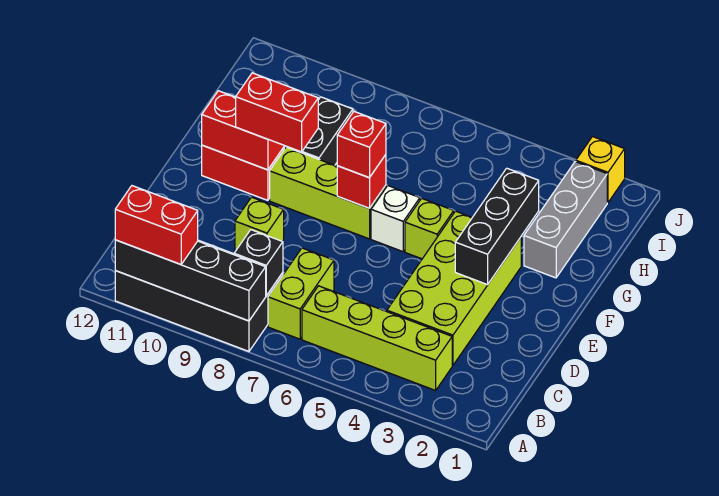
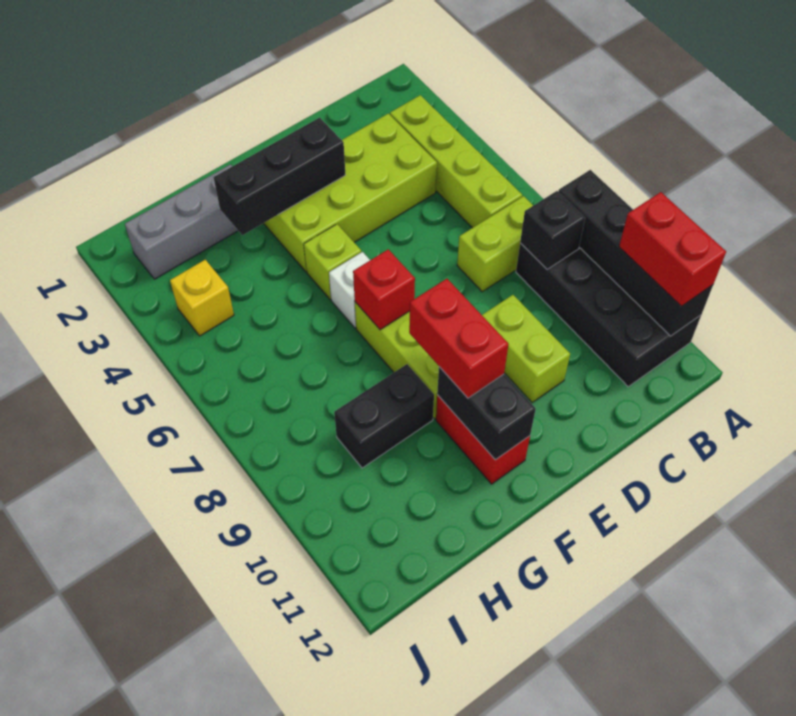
lime 1x1 brick [235,197,284,251] -> lime 1x2 brick [482,295,570,403]
red 1x1 brick [337,112,386,178] -> none
red 1x2 brick [202,91,284,170] -> black 1x2 brick [437,367,536,460]
yellow 1x1 brick [576,137,625,203] -> yellow 1x1 brick moved to [170,260,234,336]

